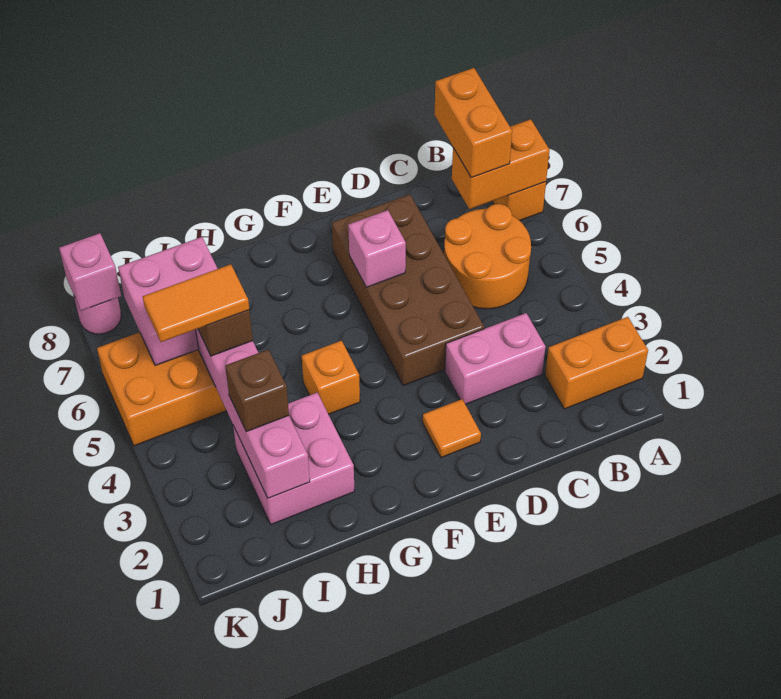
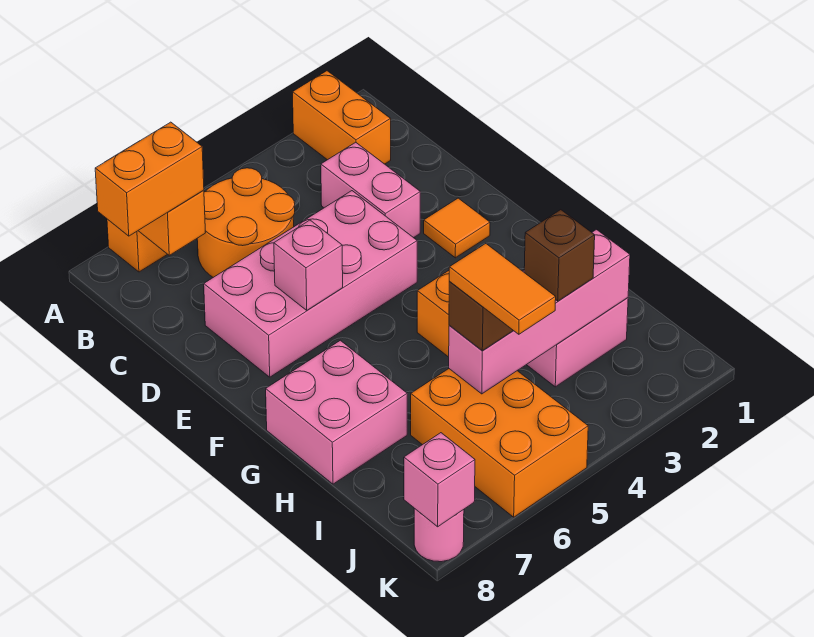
brown 2x4 brick [332,194,484,386] -> pink 2x4 brick [204,191,417,377]
pink 2x2 brick [118,237,218,366] -> pink 2x2 brick moved to [266,340,407,484]

